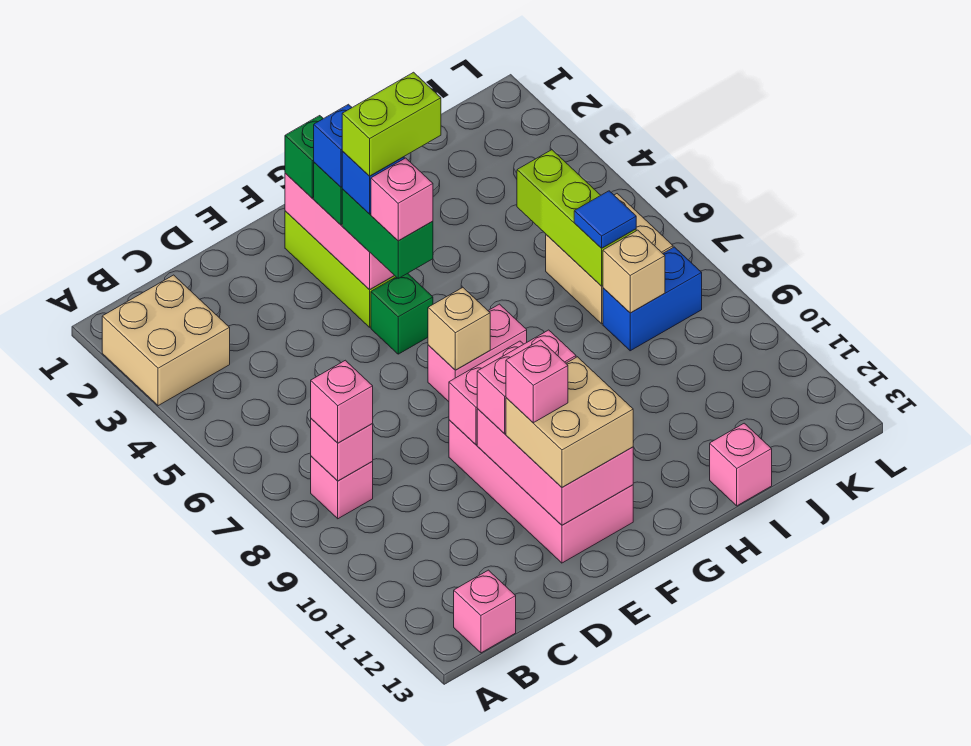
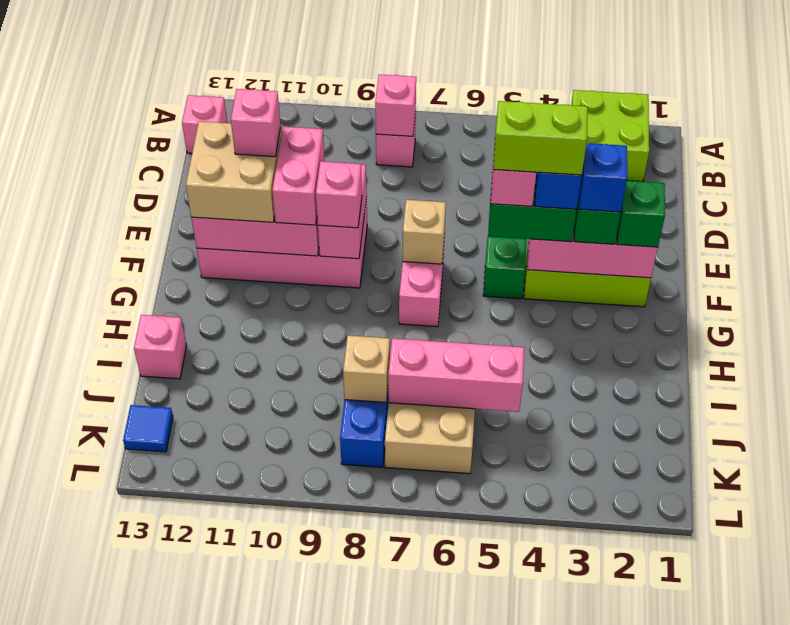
tan 2x2 brick [102,275,230,406] -> lime 2x2 brick [571,90,649,181]
pink 1x1 brick [311,360,373,443] -> pink 1x1 brick moved to [316,161,362,228]
lime 1x2 brick [342,72,441,176] -> lime 1x2 brick turned to [493,101,588,175]
lime 1x3 brick [517,150,636,286] -> pink 1x3 brick [388,338,524,412]
blue 1x1 tile [574,191,636,248] -> blue 1x1 tile moved to [123,405,173,452]

